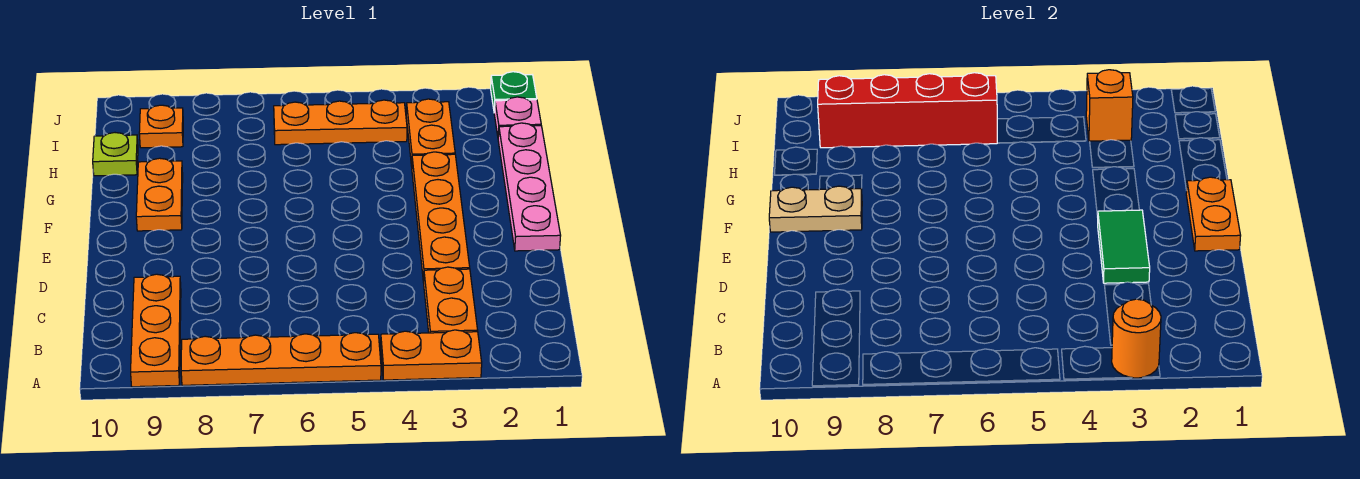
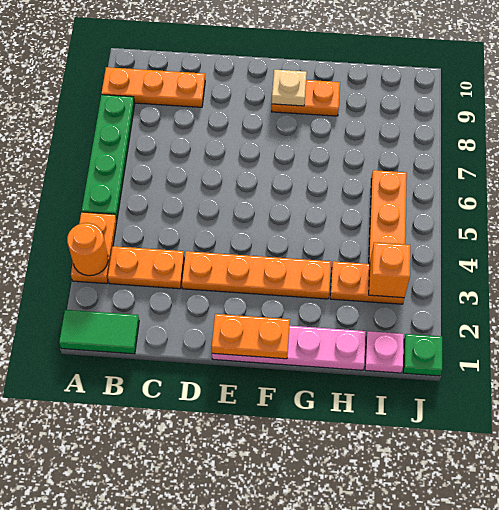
orange 1x4 plate [181,333,381,385] -> green 1x4 plate [82,95,135,220]
green 1x2 tile [1098,210,1150,283] -> green 1x2 tile moved to [59,310,139,354]
tan 1x2 plate [769,186,862,232] -> tan 1x1 plate [272,70,307,106]
lime 1x1 plate [93,133,138,176] -> none
red 1x4 brick [818,73,997,148] -> none
orange 1x1 plate [139,105,183,148] -> none

